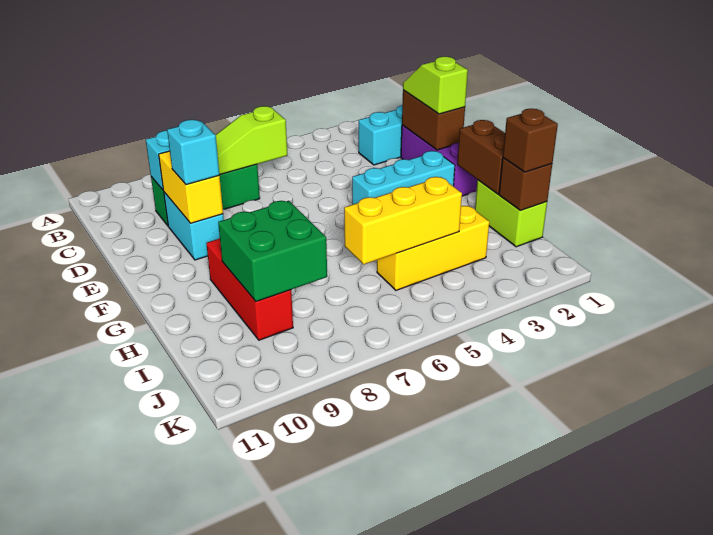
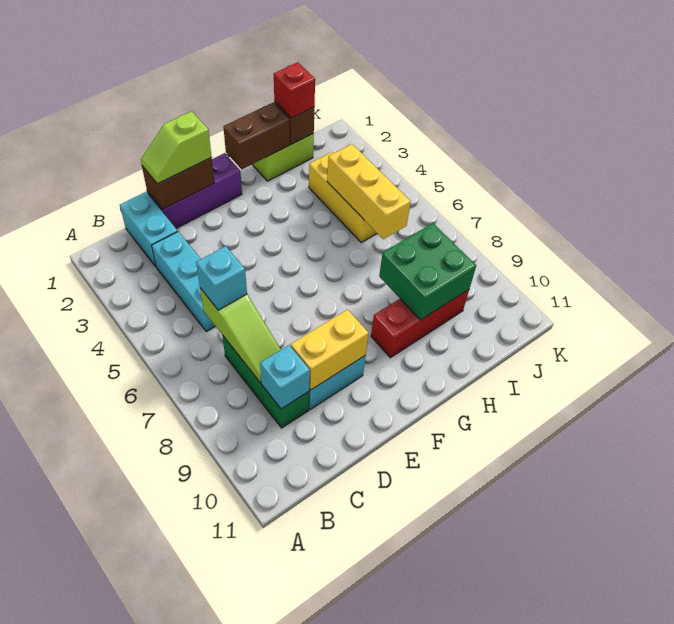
cyan 1x1 brick [167,120,219,185] -> cyan 1x1 brick moved to [196,246,247,310]
cyan 1x3 brick [352,151,455,205] -> cyan 1x3 brick moved to [152,232,216,332]
brown 1x1 brick [503,109,558,172] -> red 1x1 brick [274,62,315,118]

